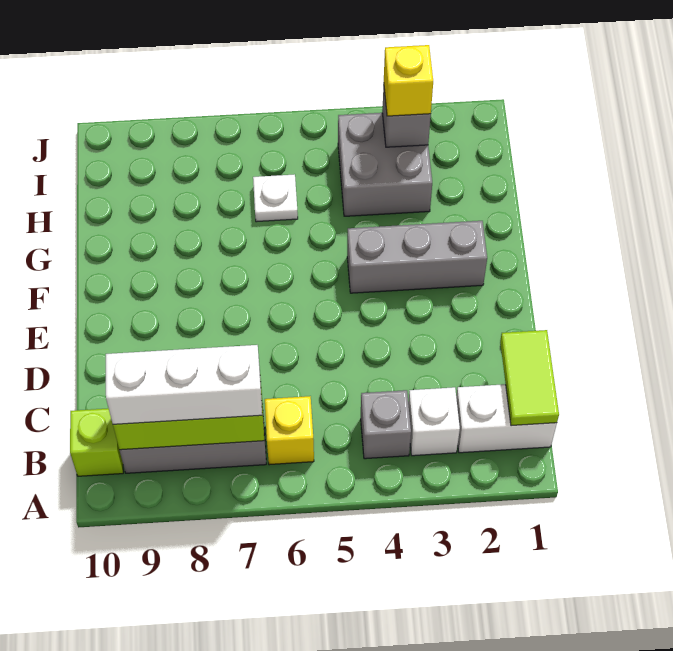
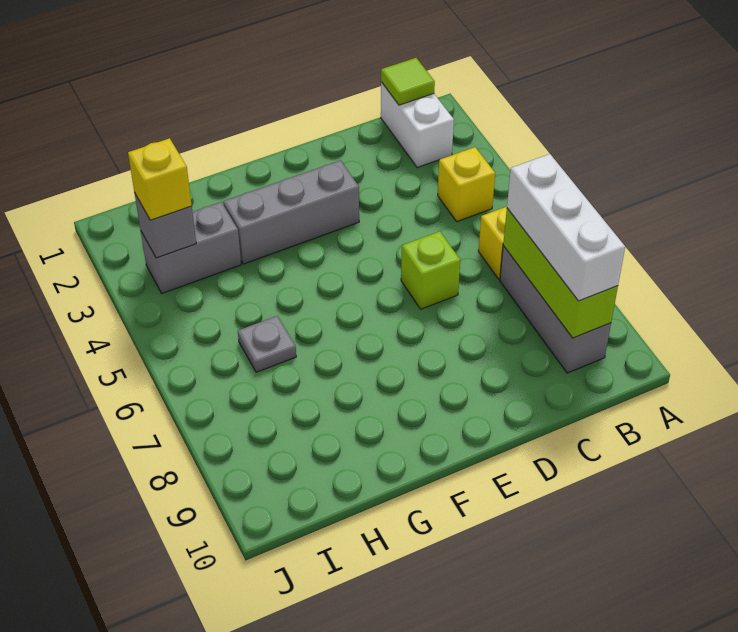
lime 1x2 tile [500,330,559,426] -> lime 1x1 tile [381,58,435,105]
white 1x1 brick [408,387,460,456] -> none
grey 1x1 brick [361,390,411,459] -> yellow 1x1 brick [438,147,495,222]
lime 1x1 brick [70,408,123,476] -> lime 1x1 brick moved to [401,231,460,309]
grey 1x3 brick [347,221,487,293] -> grey 1x3 brick turned to [223,160,359,264]
grey 2x2 brick [338,113,432,216] -> grey 1x2 brick [141,202,241,293]
white 1x1 plate [253,174,298,222] -> grey 1x1 plate [238,316,296,372]

